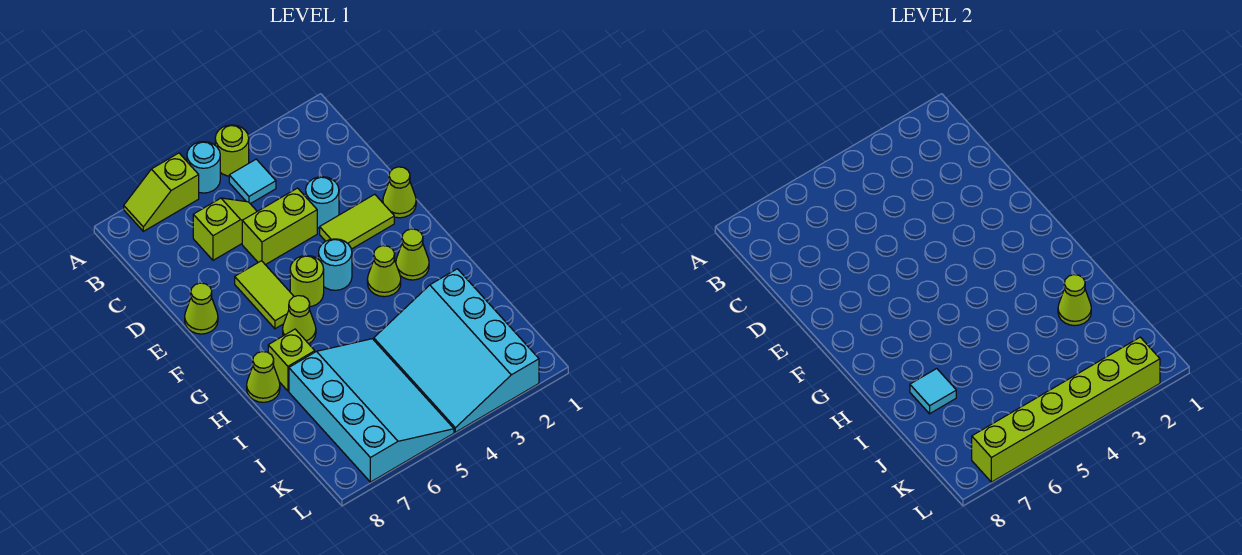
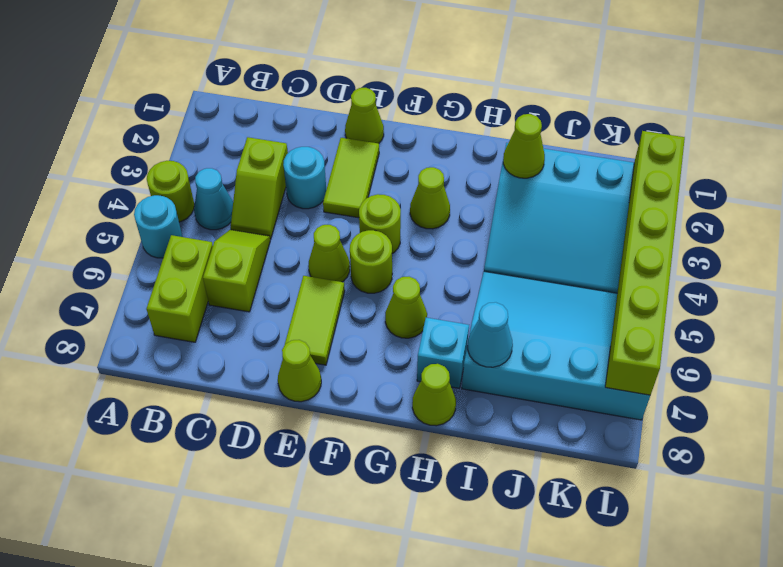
lime 1x2 slope [124,153,199,231] -> lime 1x2 slope moved to [230,137,288,239]
cyan 1x1 tile [229,159,276,204] -> cyan 1x1 cone [194,168,233,230]
lime 1x2 brick [242,188,317,265] -> lime 1x2 brick moved to [146,235,213,342]
lime 1x2 tile [235,261,294,329] -> lime 1x2 tile turned to [285,276,345,365]
cyan 1x1 round brick [319,239,352,290] -> lime 1x1 round brick [359,194,401,254]
lime 1x1 cone [396,229,429,280] -> lime 1x1 cone moved to [308,225,350,282]
lime 1x1 brick [268,329,315,391] -> cyan 1x1 brick [417,318,469,388]
cyan 1x1 tile [910,369,956,414] -> cyan 1x1 cone [467,302,513,367]

